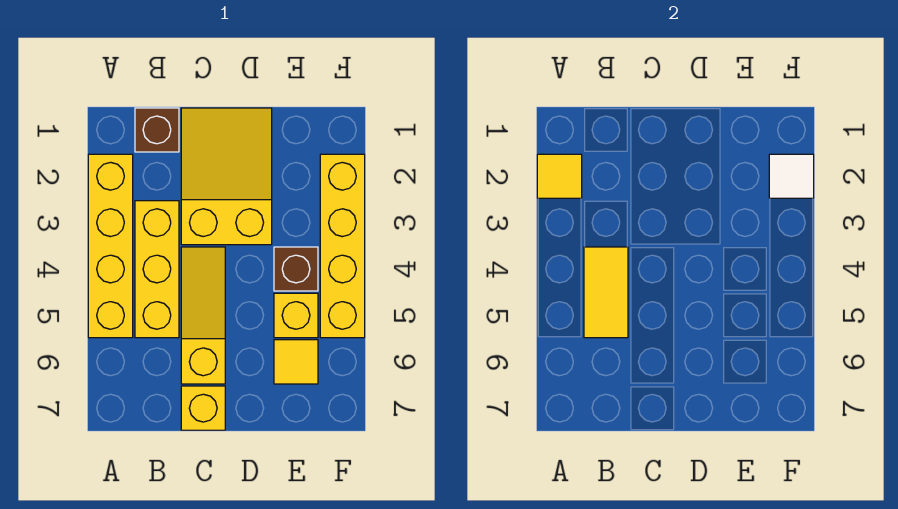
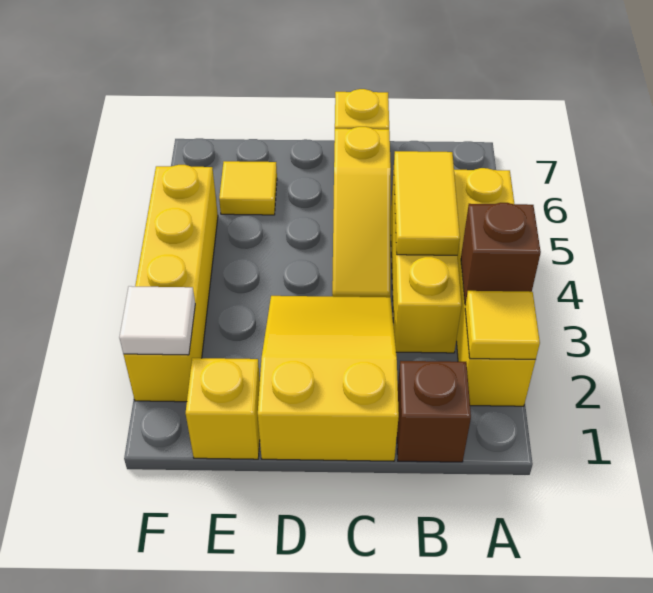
yellow 2x3 slope [181,108,272,245] -> yellow 2x3 slope turned to [258,296,399,461]
brown 1x1 brick [274,247,318,291] -> brown 1x1 brick moved to [461,203,541,305]
yellow 1x1 brick [274,293,318,338] -> yellow 1x1 brick moved to [186,358,260,459]

